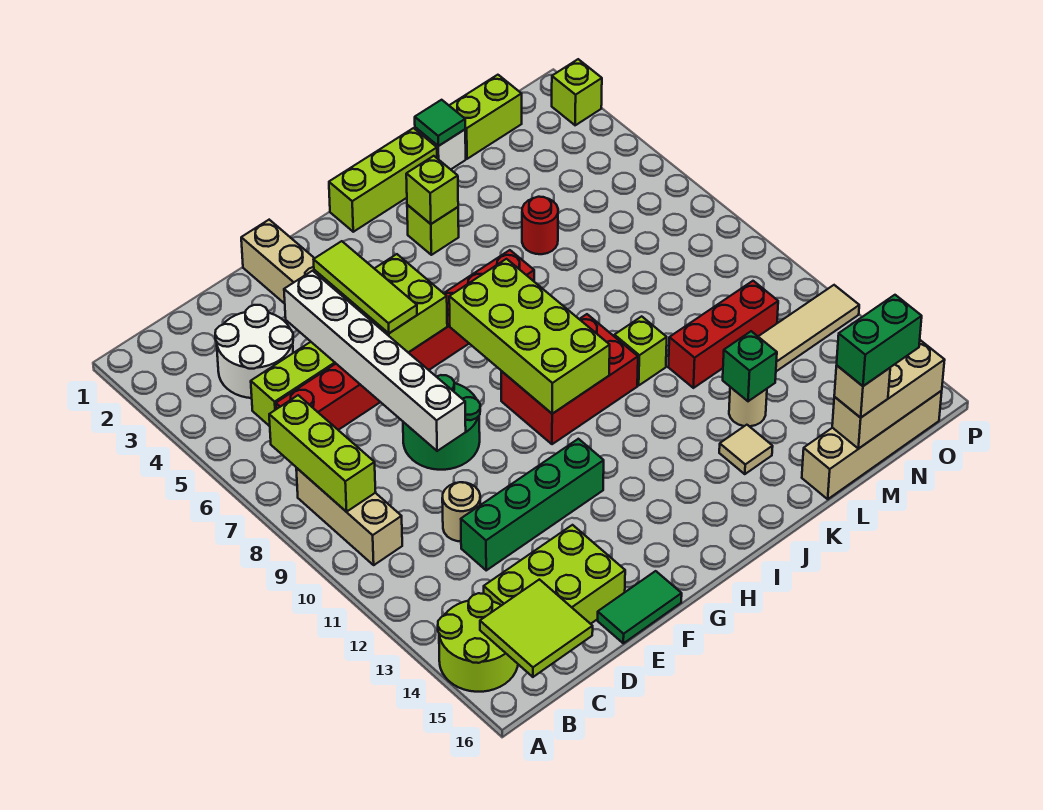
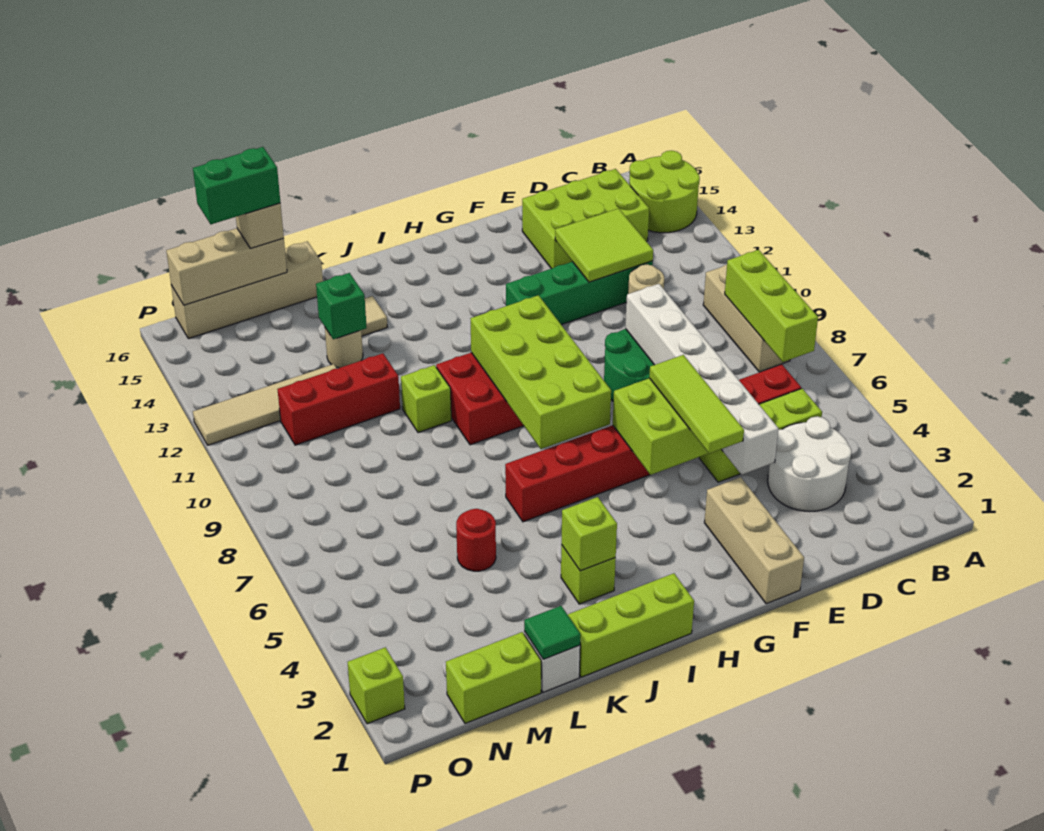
lime 2x2 tile [480,579,593,677] -> lime 2x2 tile moved to [555,209,653,282]
green 1x2 tile [598,571,682,643] -> none

